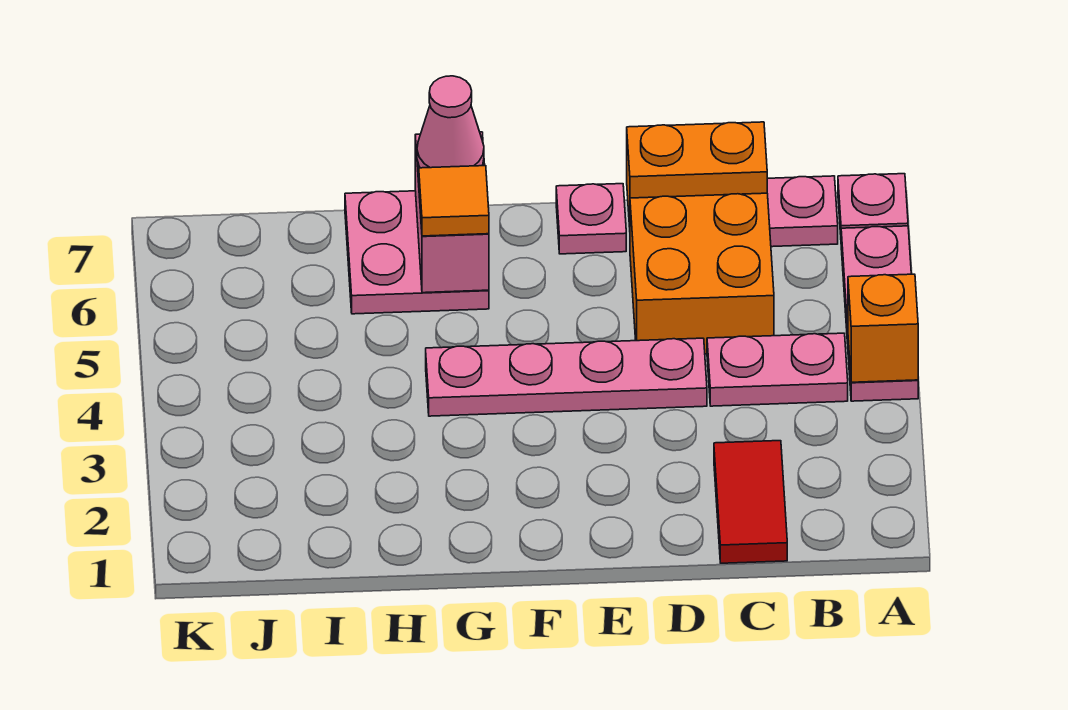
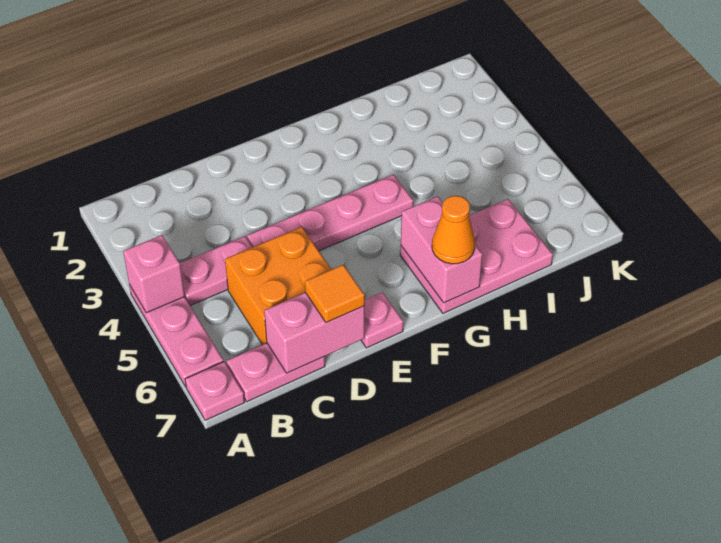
orange 1x1 brick [848,274,918,382] -> pink 1x1 brick [123,235,185,313]
red 1x2 tile [714,441,787,563] -> none
orange 1x2 brick [627,122,767,227] -> pink 1x2 brick [264,293,365,373]
pink 2x2 plate [345,191,489,314] -> pink 2x3 plate [400,199,553,313]
orange 1x1 tile [419,166,489,236] -> orange 1x1 tile moved to [305,265,365,323]
pink 1x1 cone [417,76,484,168] -> orange 1x1 cone [432,196,475,264]

